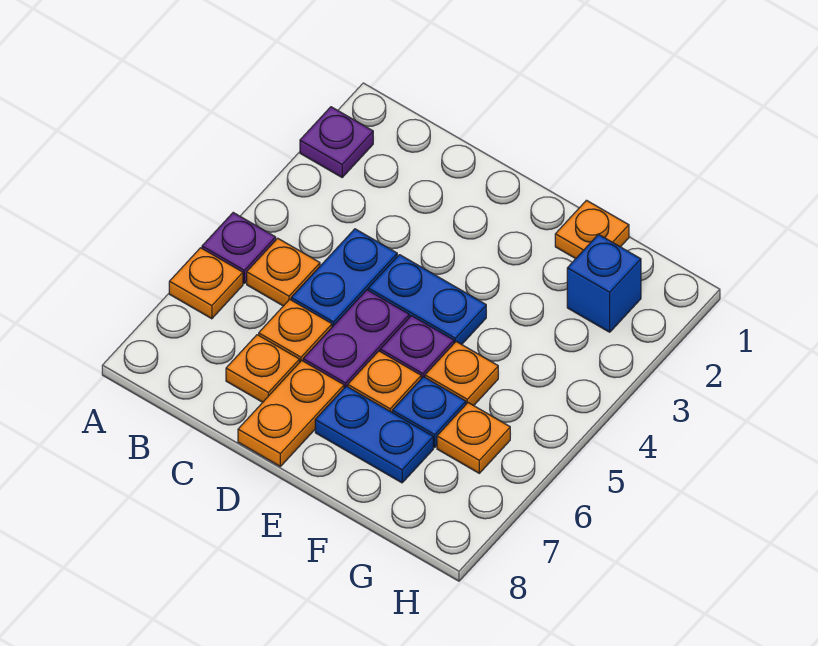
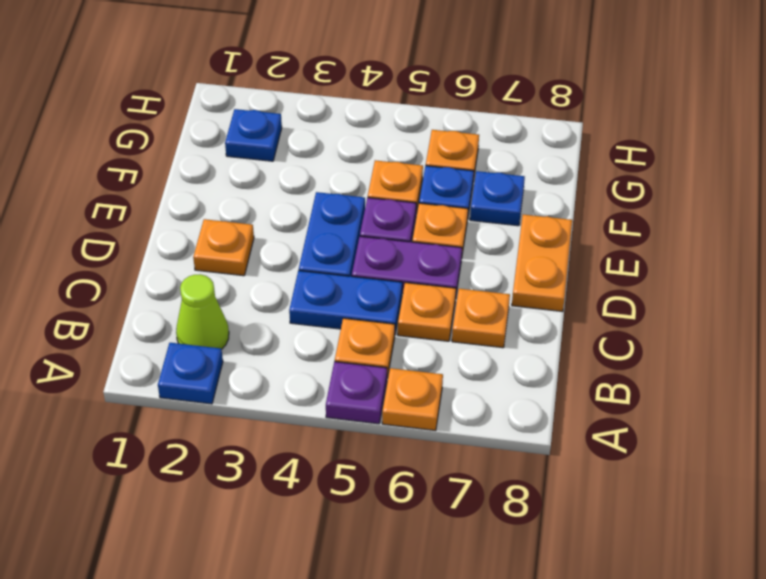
purple 1x1 plate [300,107,373,177] -> blue 1x1 plate [158,343,223,404]
none -> lime 1x1 cone [176,274,229,349]
orange 1x2 plate [238,360,344,466] -> orange 1x2 plate turned to [512,214,572,312]
blue 1x2 plate [315,386,433,483] -> blue 1x1 plate [470,171,525,226]
orange 1x1 plate [555,200,629,259] -> orange 1x1 plate moved to [193,219,254,276]
blue 1x1 brick [567,235,641,332] -> blue 1x1 plate [225,109,282,161]

